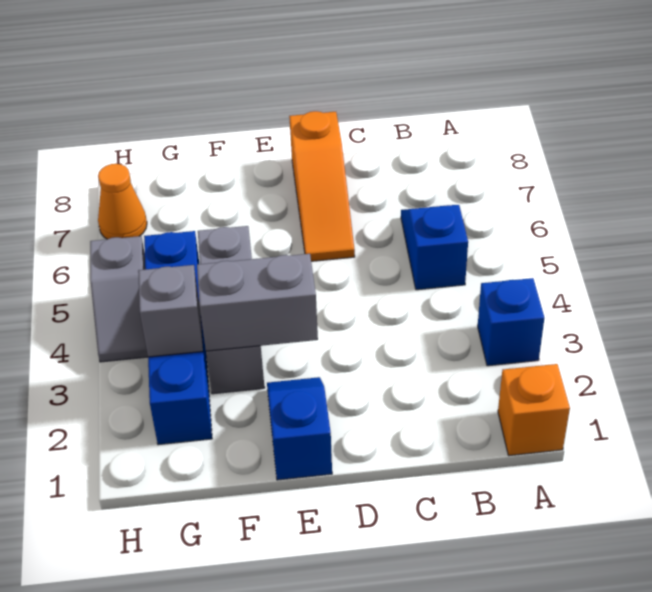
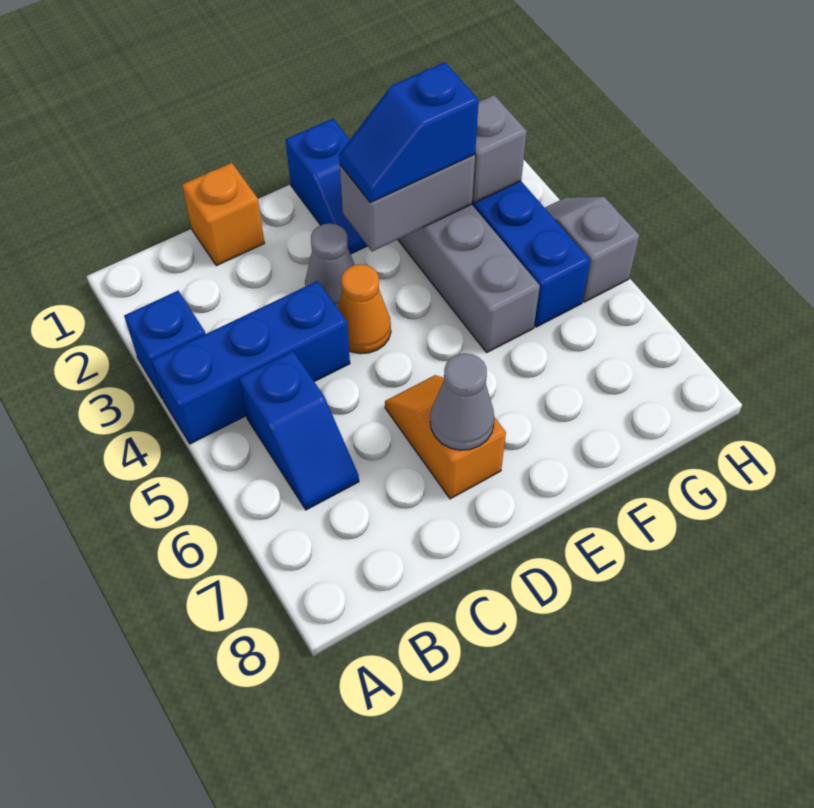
orange 1x1 brick [498,364,570,456] -> orange 1x1 brick moved to [182,163,264,266]
none -> blue 1x3 brick [151,281,350,444]
none -> grey 1x1 cone [305,223,355,308]
orange 1x3 slope [289,111,355,261] -> orange 1x2 slope [385,375,506,499]
none -> grey 1x1 cone [430,353,494,450]
none -> blue 1x2 slope [339,62,479,203]
orange 1x1 cone [98,164,147,239] -> orange 1x1 cone moved to [338,264,391,354]

